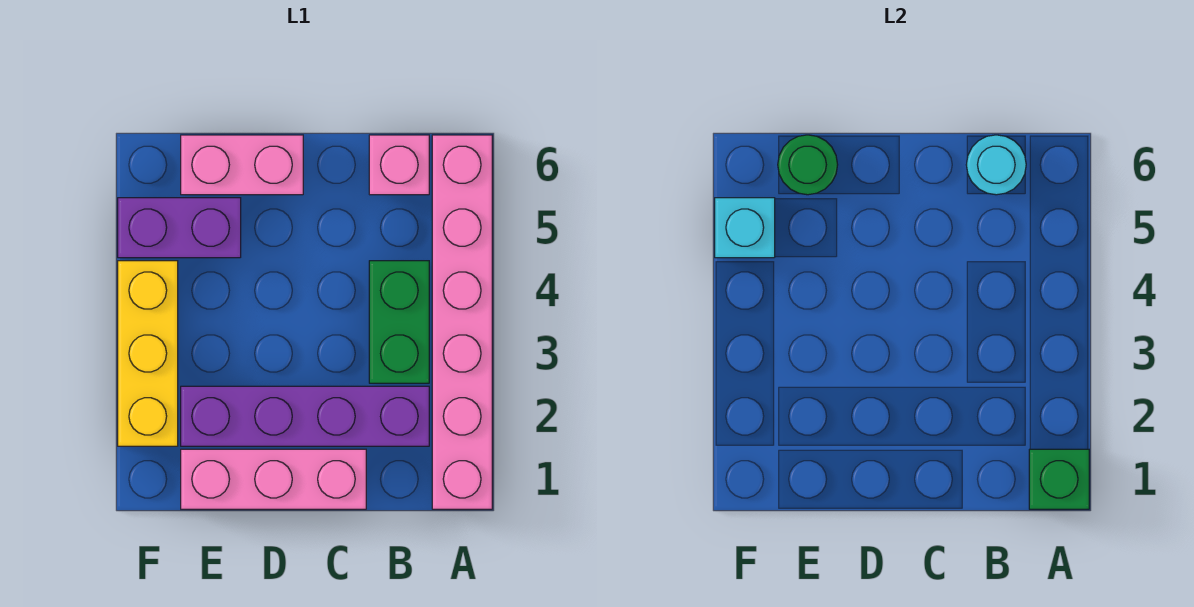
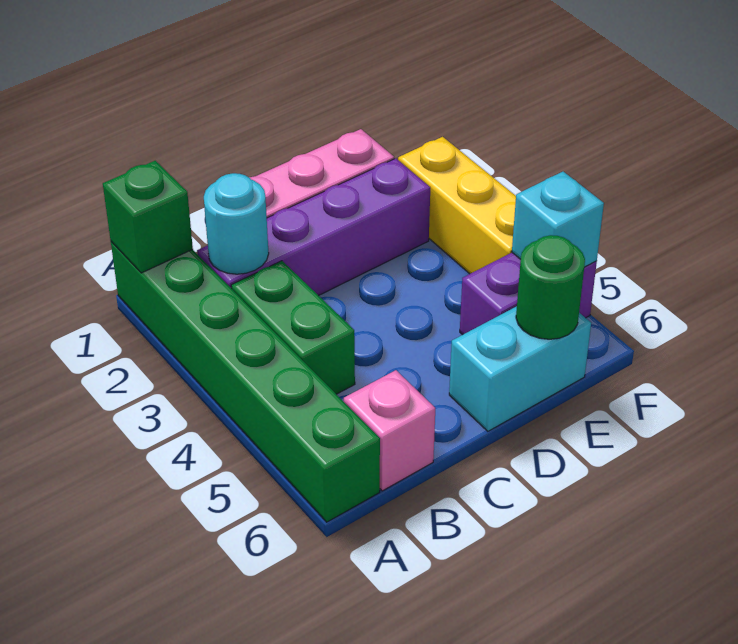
pink 1x6 brick [432,135,492,509] -> green 1x6 brick [111,242,380,522]
cyan 1x1 round brick [966,135,1026,195] -> cyan 1x1 round brick moved to [204,173,269,274]
pink 1x2 brick [181,135,303,195] -> cyan 1x2 brick [449,306,591,431]

